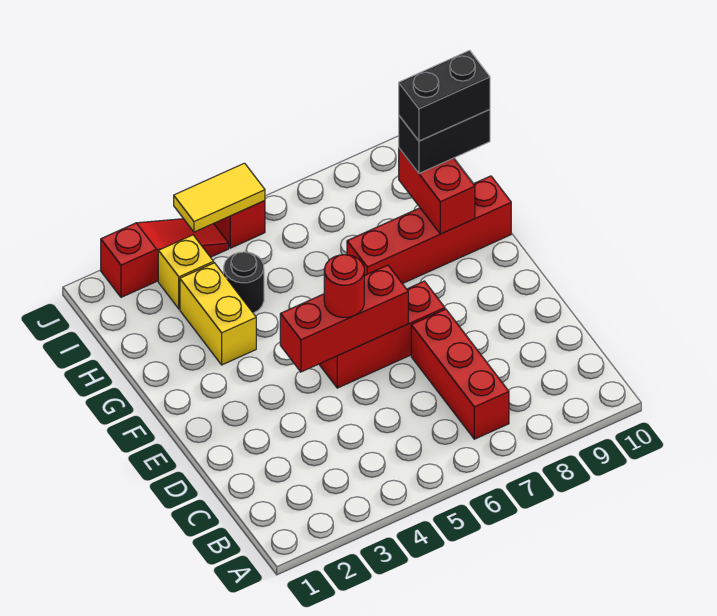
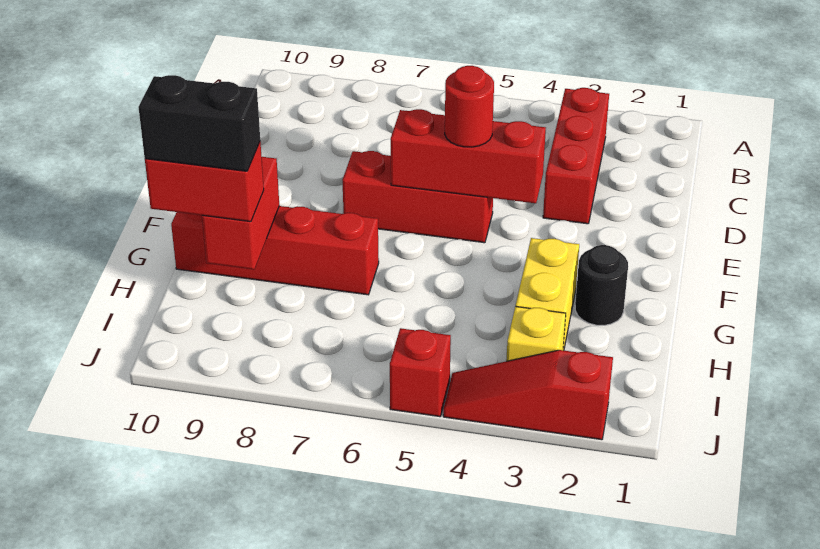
red 1x3 brick [411,309,509,439] -> red 1x3 brick moved to [543,88,609,224]
black 1x1 round brick [224,252,264,313] -> black 1x1 round brick moved to [575,245,628,325]
black 1x2 brick [399,110,490,173] -> red 1x2 brick [145,142,264,222]
yellow 1x2 tile [174,163,265,232] -> none

